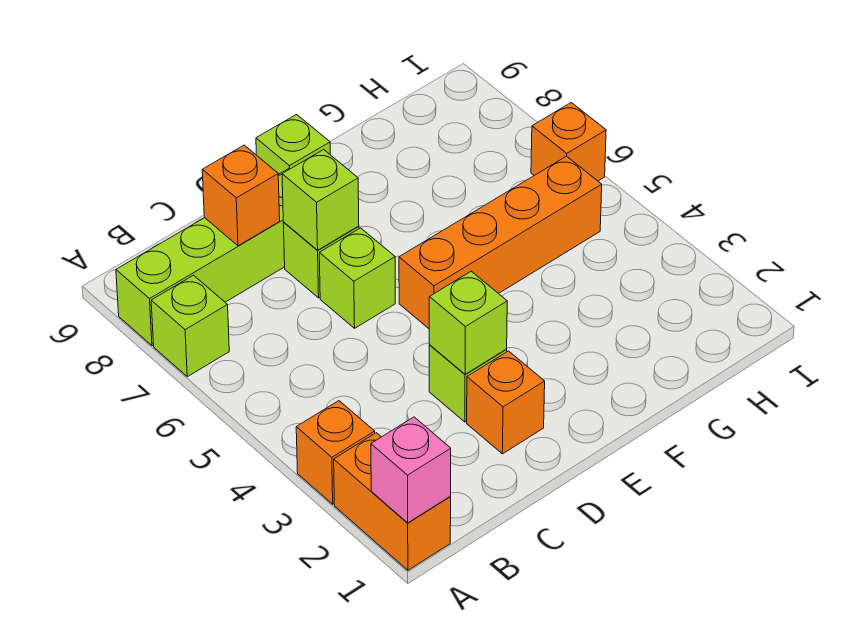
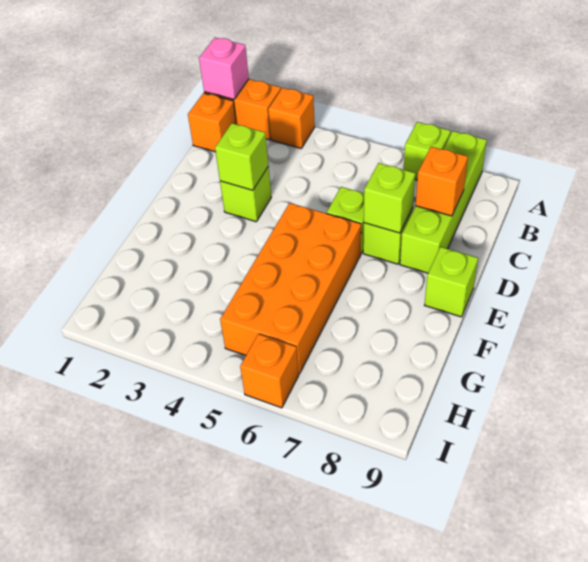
orange 1x1 brick [467,351,545,454] -> orange 1x1 brick moved to [188,93,236,152]
orange 1x4 brick [399,156,602,329] -> orange 2x4 brick [220,203,361,374]

